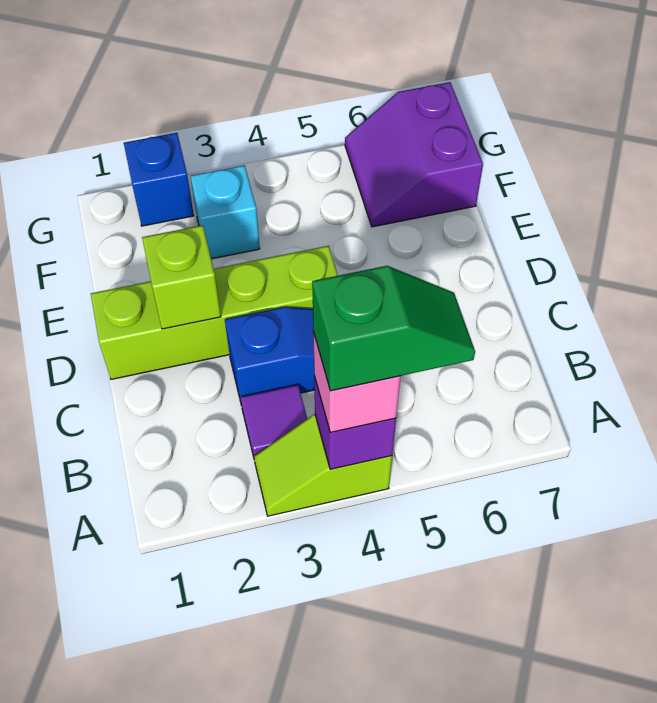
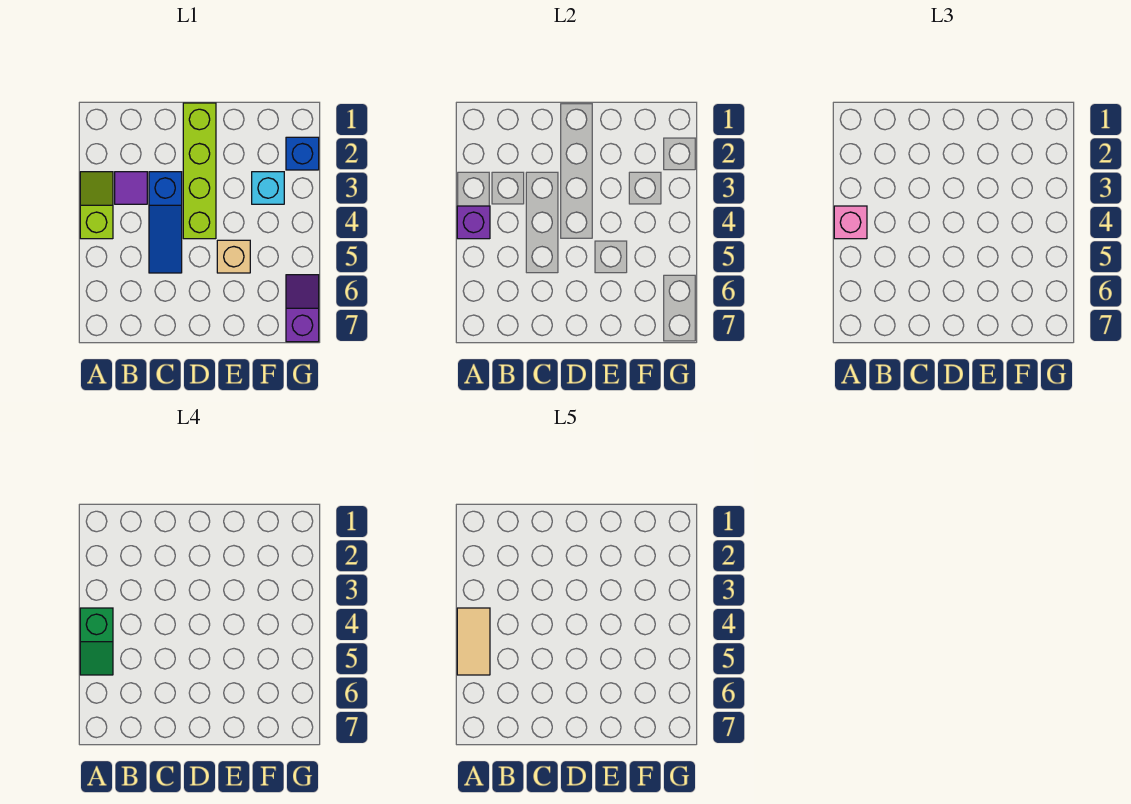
none -> tan 1x2 tile [457,608,490,675]
lime 1x1 brick [142,225,221,329] -> none
none -> tan 1x1 brick [217,240,250,273]
purple 2x2 slope [345,82,483,227] -> purple 1x2 slope [286,275,319,342]

